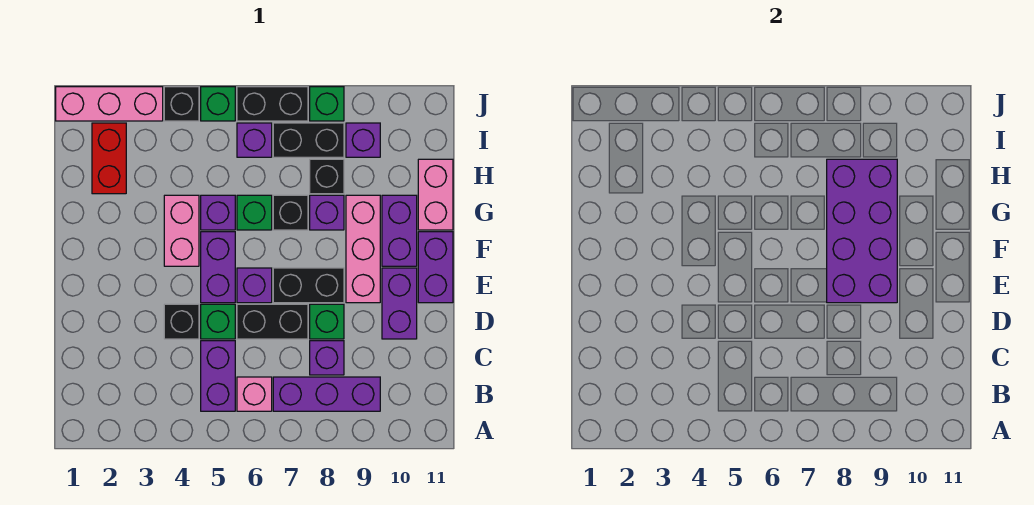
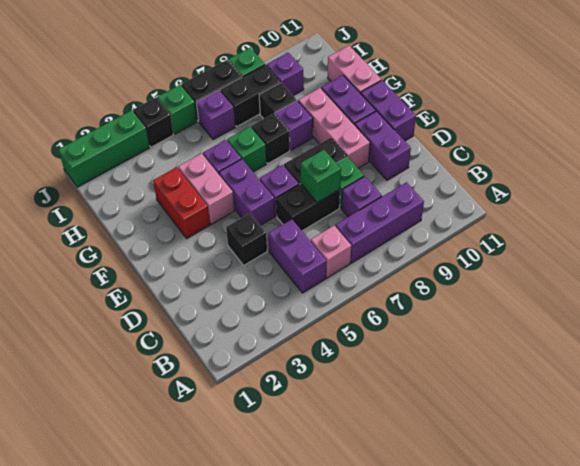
green 1x1 brick [201,304,235,339] -> green 1x1 brick moved to [300,150,341,203]
purple 2x4 brick [827,159,897,303] -> none
red 1x2 brick [92,123,126,194] -> red 1x2 brick moved to [153,167,210,238]
pink 1x3 brick [56,87,163,121] -> green 1x3 brick [58,110,150,187]

